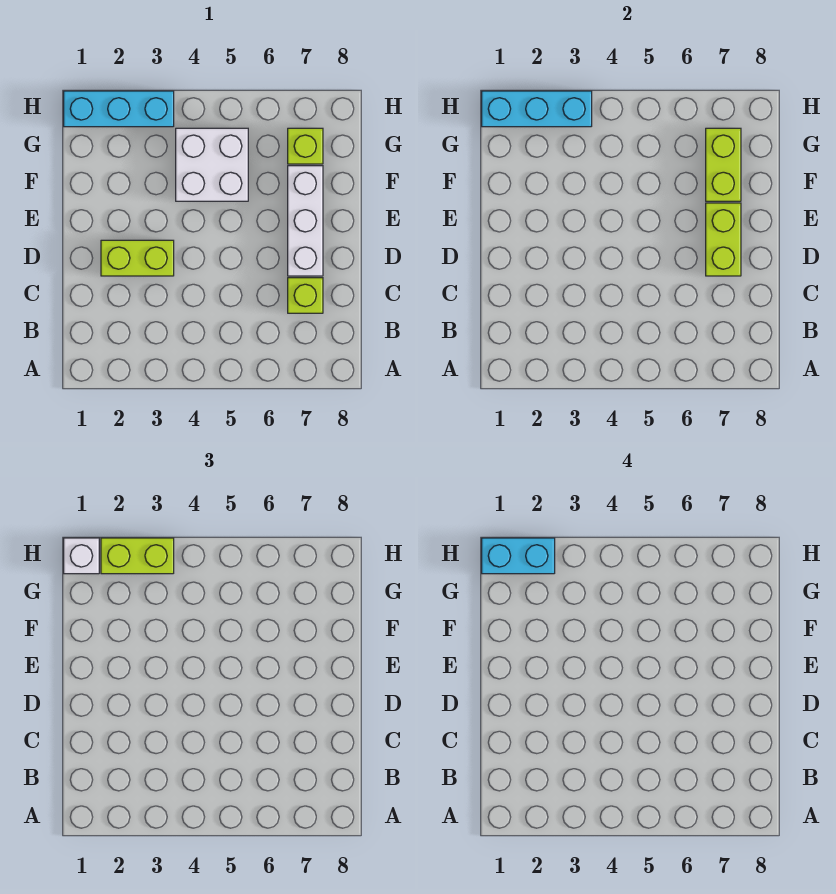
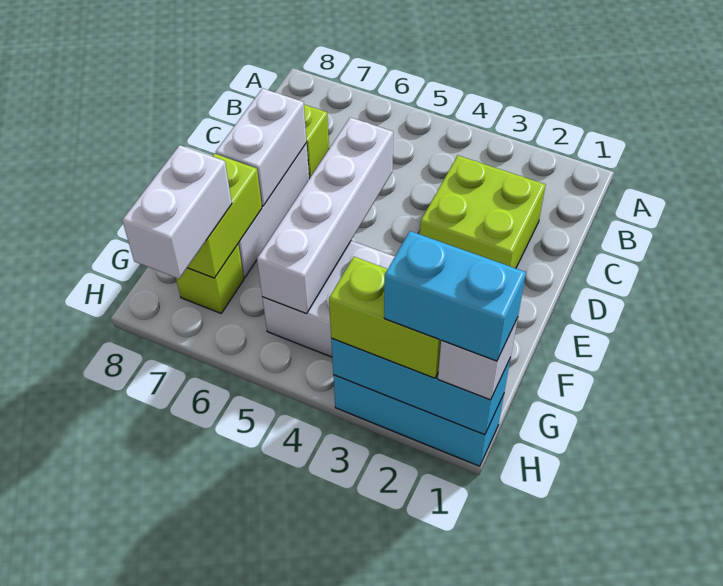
lime 1x2 brick [101,240,174,276] -> lime 2x2 brick [420,156,545,268]
none -> white 1x4 brick [257,117,393,314]
lime 1x2 brick [706,203,741,276] -> white 1x2 brick [216,88,307,206]
none -> white 1x2 brick [122,145,232,279]

